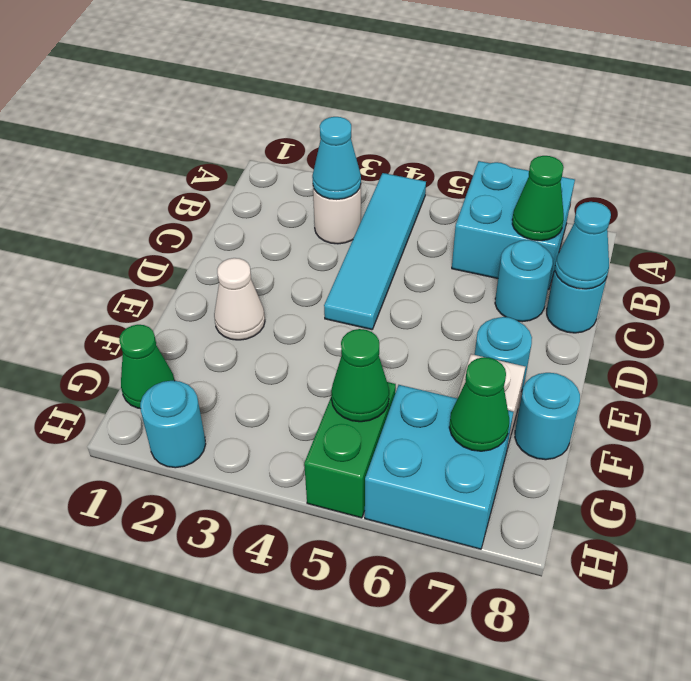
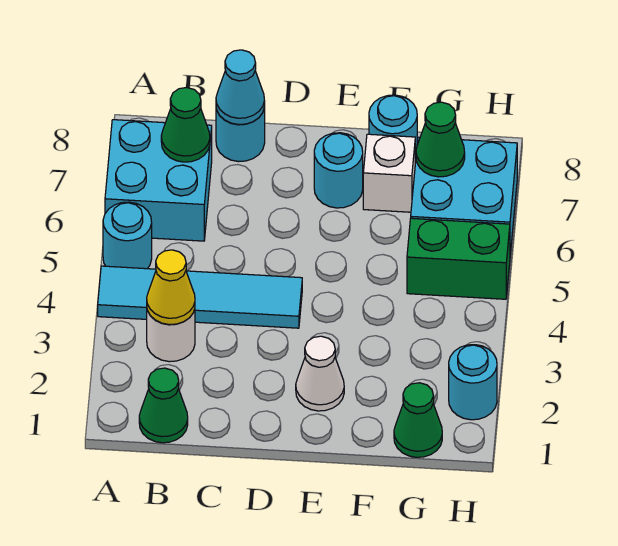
cyan 1x1 cone [312,117,361,199] -> yellow 1x1 cone [147,250,195,325]
cyan 1x1 round brick [495,240,553,322] -> cyan 1x1 round brick moved to [103,202,152,269]
green 1x1 cone [331,329,389,422] -> green 1x1 cone moved to [139,368,188,443]

